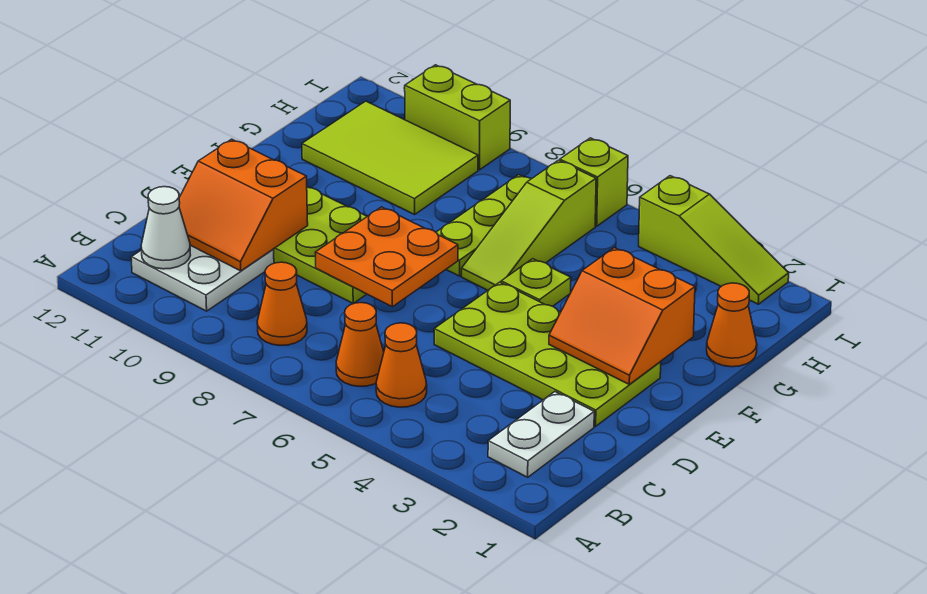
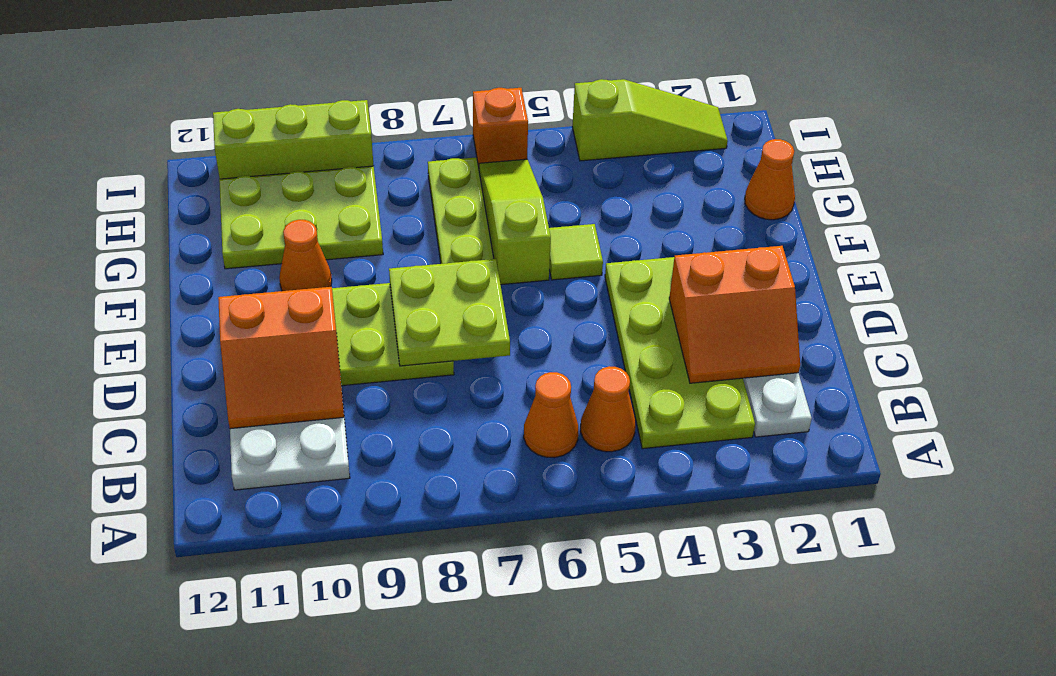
orange 1x1 cone [257,262,307,345] -> orange 1x1 cone moved to [279,220,332,291]
white 1x1 cone [141,187,190,269] -> none
lime 2x4 plate [434,282,661,426] -> lime 2x4 plate turned to [605,257,755,449]
orange 2x2 plate [315,207,458,307] -> lime 2x2 plate [389,259,510,366]
orange 2x2 slope [549,248,695,384] -> orange 2x2 slope moved to [669,246,800,383]
lime 1x1 plate [501,259,571,306] -> lime 1x1 tile [549,224,603,280]
lime 1x3 slope [462,160,596,290] -> lime 1x3 slope turned to [479,159,551,285]
lime 2x3 tile [302,101,478,215] -> lime 2x3 plate [219,166,383,269]
lime 1x1 brick [560,138,628,226] -> orange 1x1 brick [473,88,528,168]
lime 1x2 brick [405,65,510,170] -> lime 1x3 brick [213,100,374,179]

